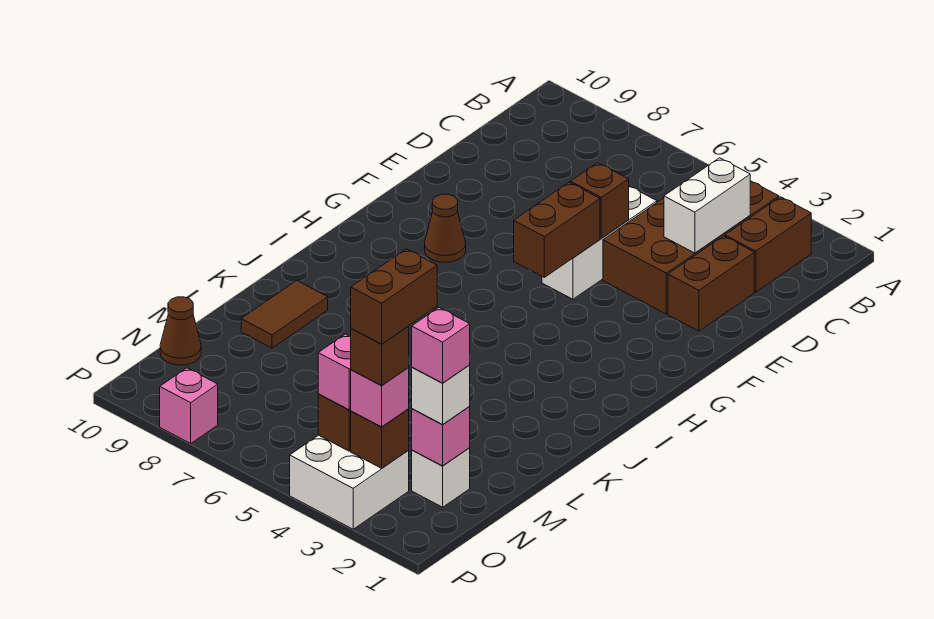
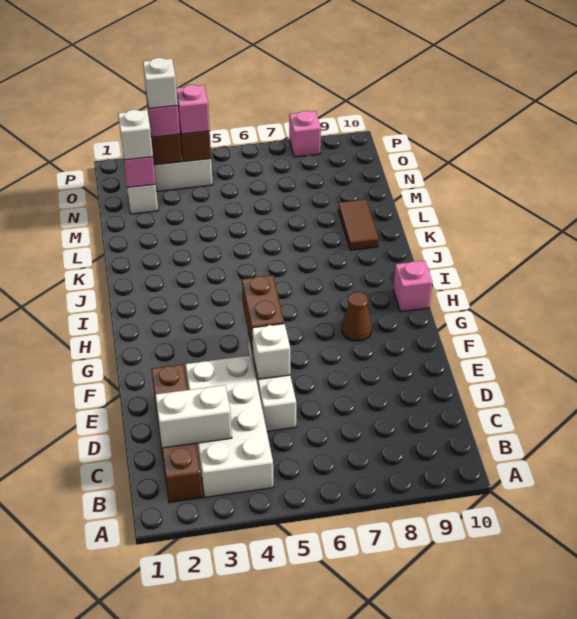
brown 2x4 brick [603,181,779,314] -> white 2x4 brick [185,356,273,497]
white 1x2 brick [664,158,750,253] -> white 1x2 brick turned to [155,385,232,448]
brown 1x1 brick [570,163,629,238] -> white 1x1 brick [252,324,290,379]
pink 1x1 brick [412,308,470,383] -> pink 1x1 brick moved to [393,261,432,312]
brown 1x2 brick [351,249,437,344] -> none
brown 1x1 cone [160,297,201,365] -> none
brown 1x1 brick [351,326,409,385] -> white 1x1 brick [143,58,178,109]

